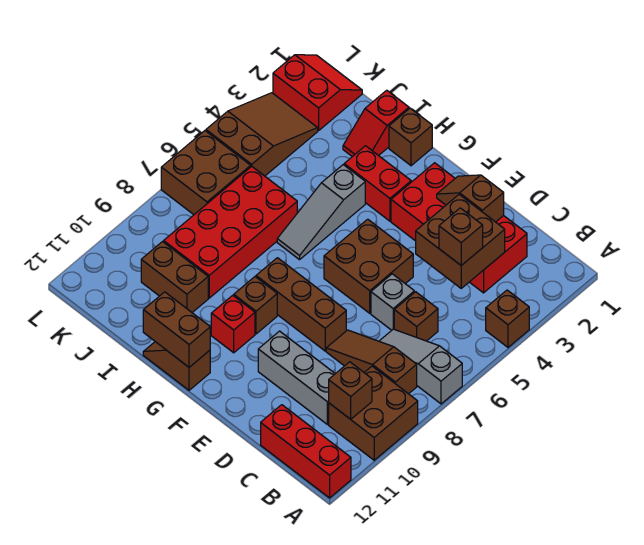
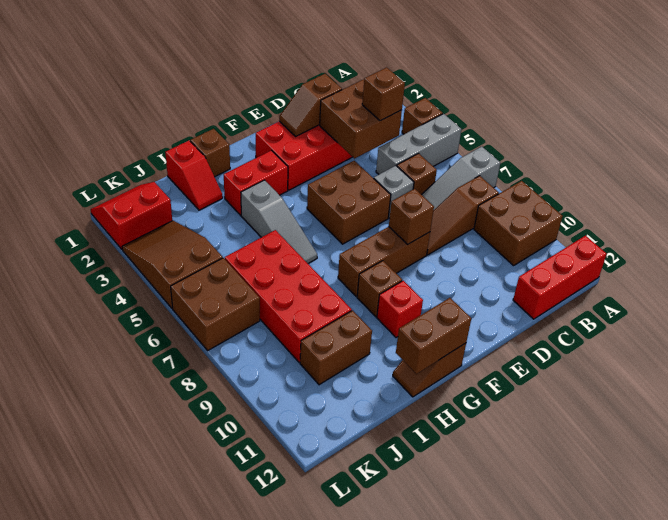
brown 1x1 brick [329,362,372,419] -> brown 1x1 brick moved to [389,189,434,244]
grey 1x3 brick [258,331,335,424] -> grey 1x3 brick moved to [376,114,462,174]

